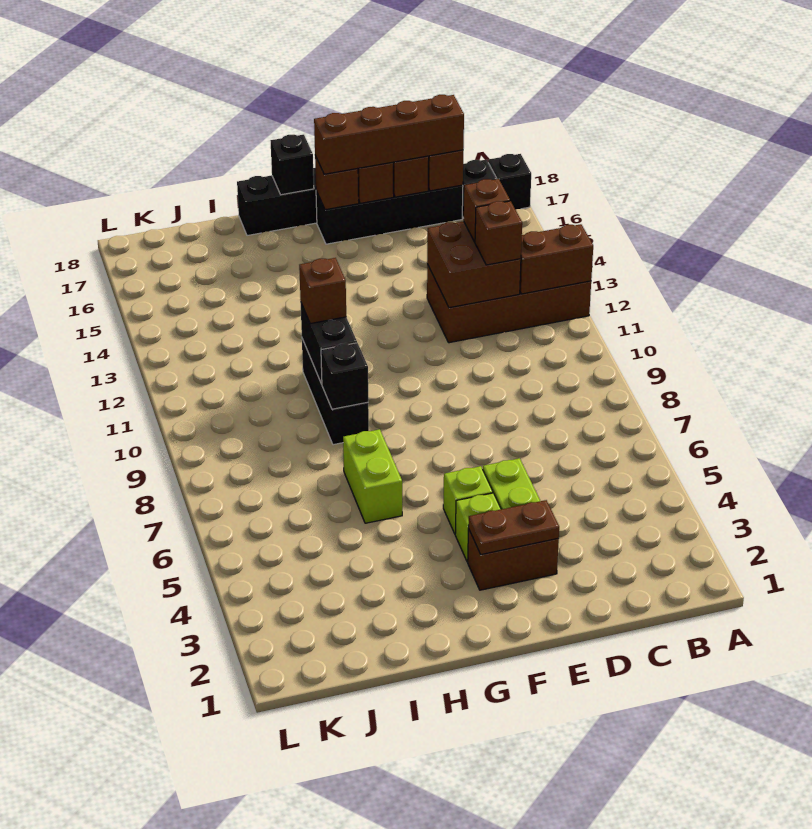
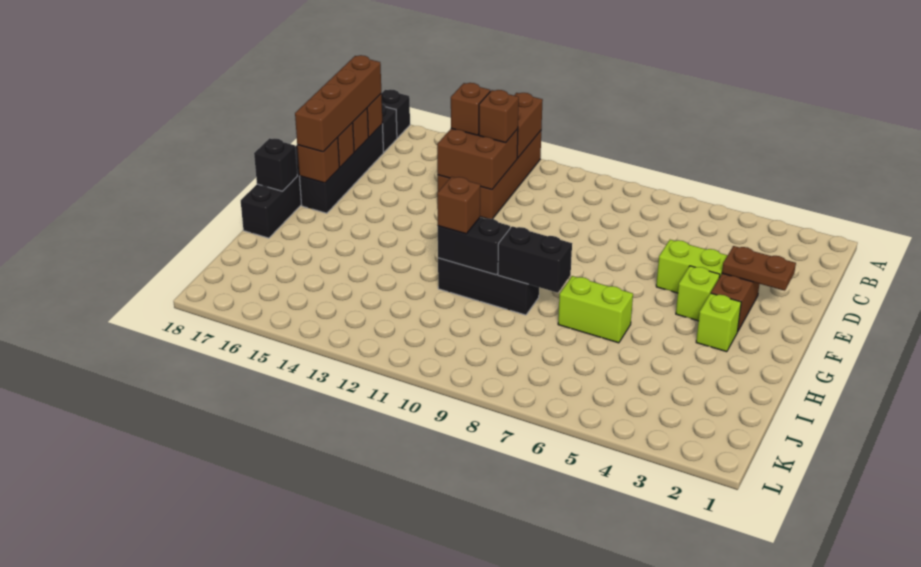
brown 1x2 plate [469,500,559,554] -> brown 1x2 plate turned to [722,246,796,291]
lime 1x1 brick [443,466,493,534] -> lime 1x1 brick moved to [696,293,741,352]
black 1x1 brick [321,343,368,409] -> black 1x2 brick [498,226,572,293]

